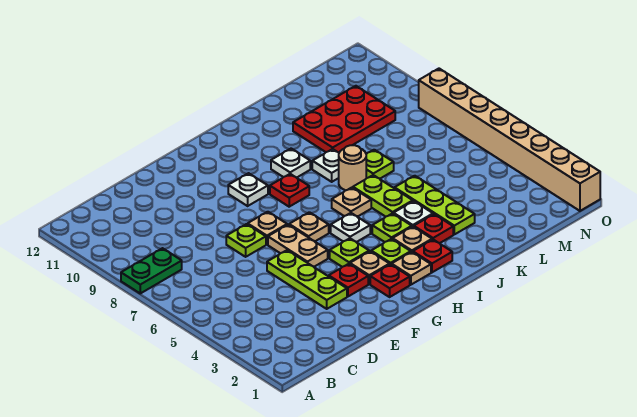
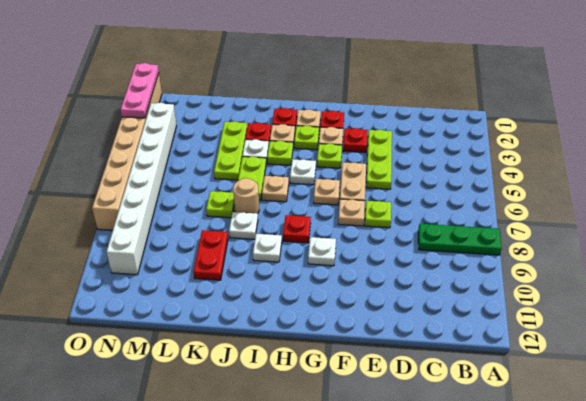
green 1x2 plate [121,248,182,293] -> green 1x3 plate [418,224,502,255]
red 2x3 plate [293,86,395,152] -> red 1x2 plate [193,230,228,280]
none -> white 1x8 brick [106,103,177,275]
none -> pink 1x3 plate [121,63,159,118]

